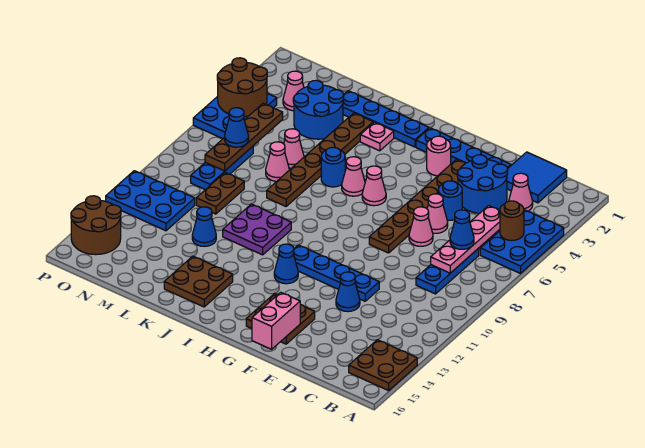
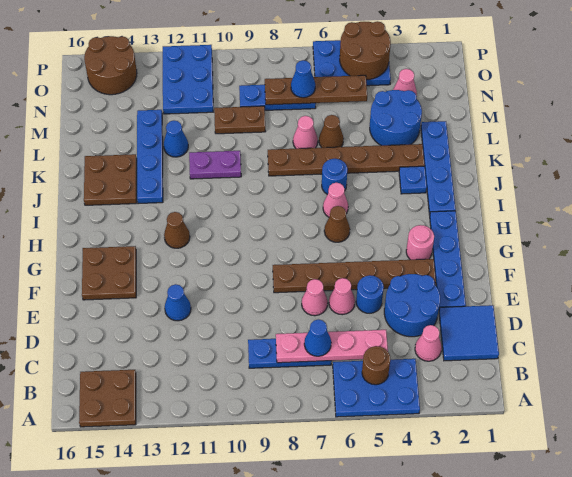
blue 1x4 plate [294,245,379,301] -> blue 1x4 plate moved to [137,110,163,204]
pink 1x2 brick [252,292,300,349] -> none
pink 1x1 cone [362,166,386,206] -> brown 1x1 cone [324,206,350,242]
blue 1x1 cone [274,244,298,284] -> brown 1x1 cone [164,212,190,248]
pink 1x1 plate [360,122,394,151] -> blue 1x1 plate [399,166,427,194]
purple 2x2 plate [223,204,291,255] -> purple 1x2 plate [189,151,241,179]
pink 1x1 cone [284,129,304,168] -> brown 1x1 cone [319,115,344,148]

